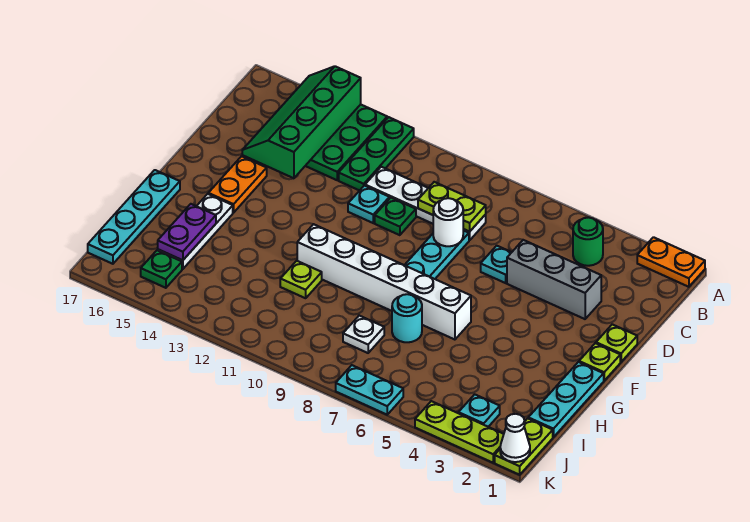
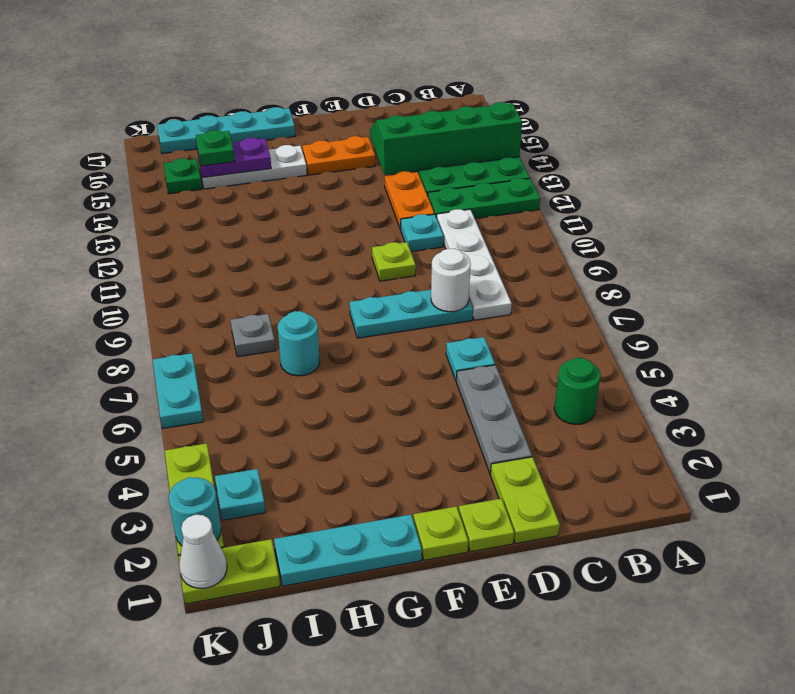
orange 1x2 plate [637,237,705,287] -> orange 1x2 plate moved to [385,171,434,229]
lime 1x2 plate [418,182,486,232] -> lime 1x2 plate moved to [490,457,560,543]
grey 1x3 brick [507,240,601,319] -> grey 1x3 plate [456,365,532,474]
green 1x1 plate [375,198,416,235] -> green 1x1 plate moved to [196,130,235,166]
white 1x6 brick [297,224,471,340] -> none
lime 1x1 plate [280,261,322,298] -> lime 1x1 plate moved to [372,242,416,281]
white 1x1 plate [343,316,384,353] -> grey 1x1 plate [231,314,276,357]
none -> cyan 1x1 round brick [169,477,221,546]

